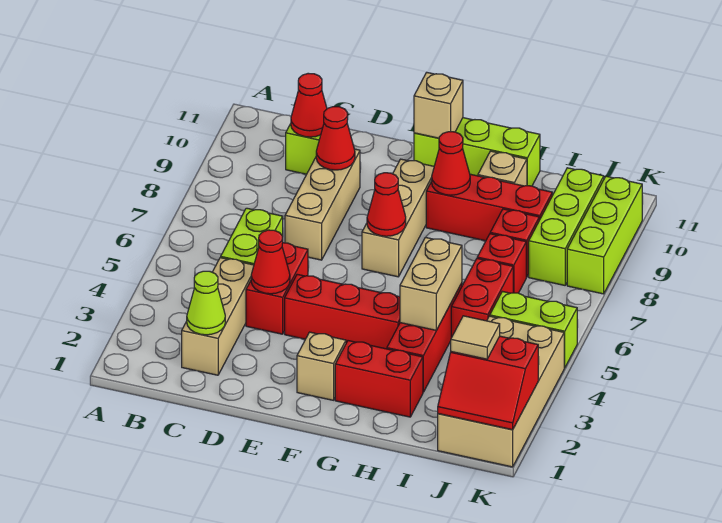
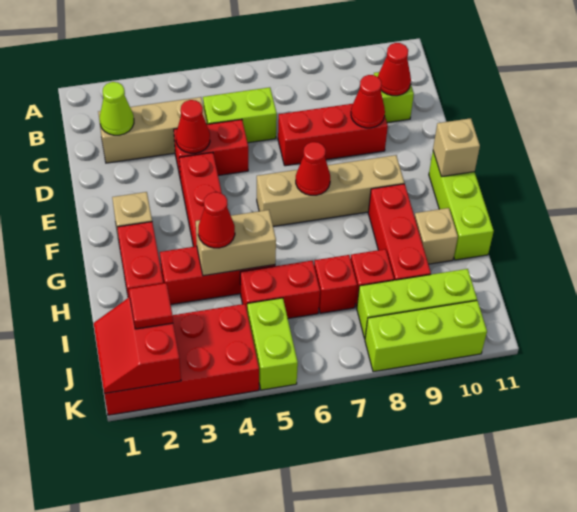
tan 1x3 brick [285,149,360,260] -> red 1x3 brick [278,104,388,166]
tan 1x3 brick [362,159,434,277] -> tan 1x4 brick [257,155,404,226]
red 1x1 cone [432,132,470,195] -> red 1x1 cone moved to [198,192,235,248]
tan 2x4 brick [438,316,564,467] -> red 2x4 brick [104,304,259,415]
tan 1x1 tile [451,316,500,359] -> red 1x1 tile [129,283,173,329]

